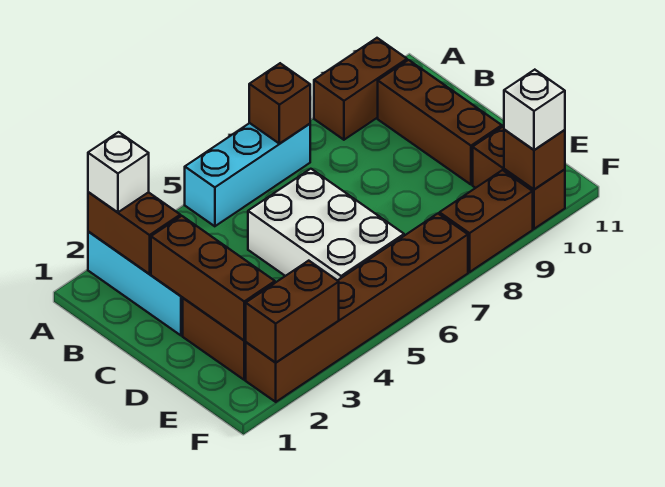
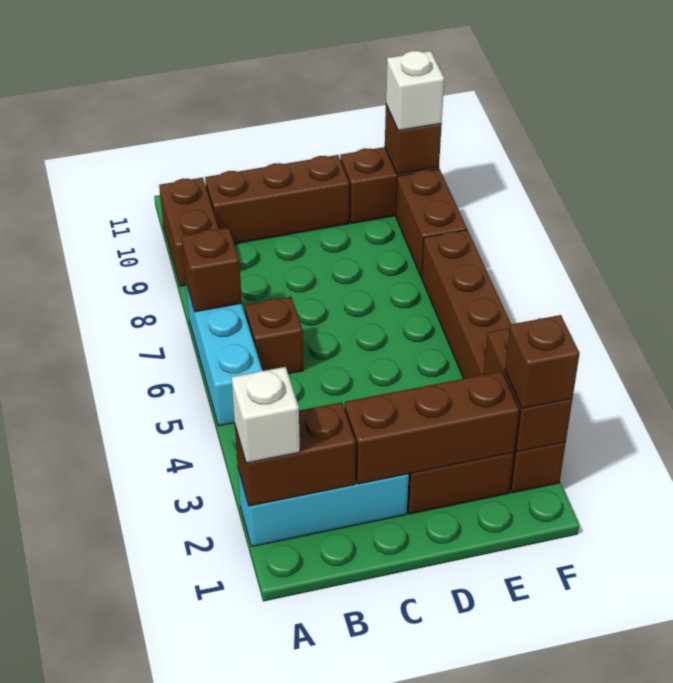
none -> brown 1x1 brick [245,297,303,374]
white 2x3 brick [248,169,404,281] -> none
none -> brown 1x1 brick [505,315,580,408]

